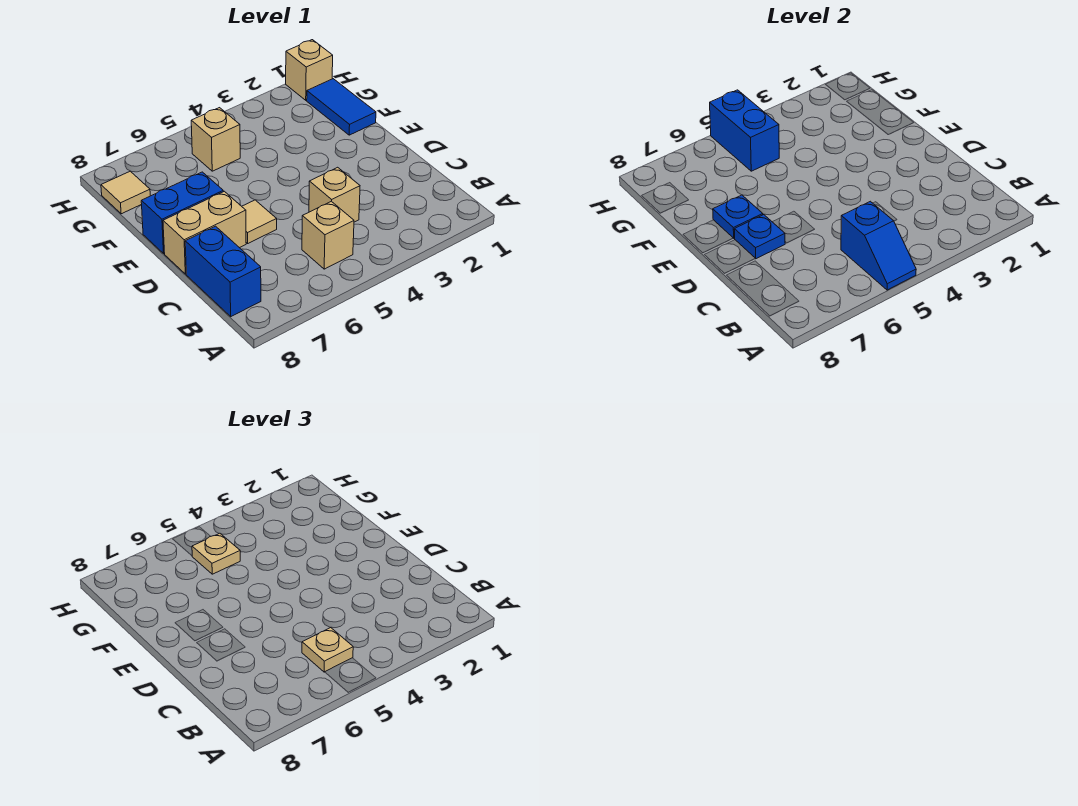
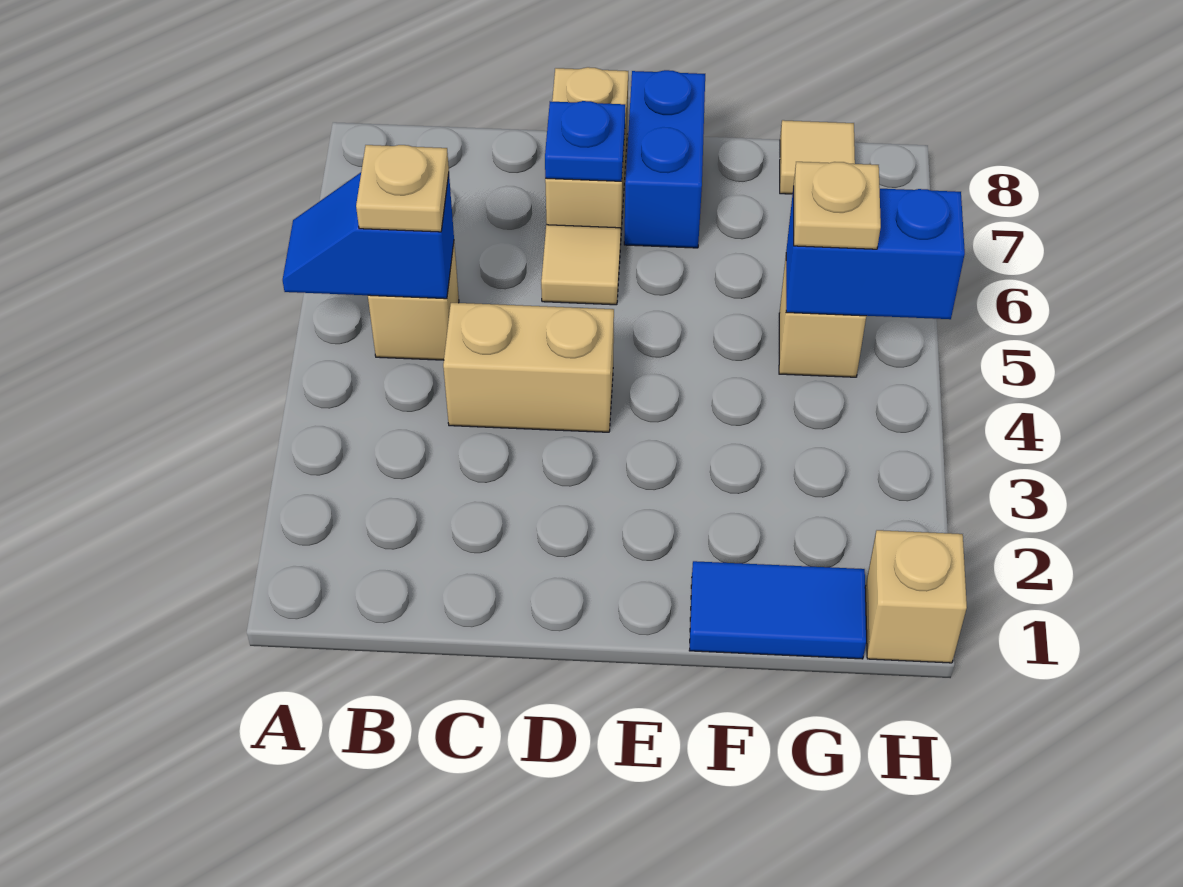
blue 1x2 brick [185,226,261,316] -> none
tan 1x1 brick [309,167,360,222] -> tan 1x2 brick [443,303,614,432]
blue 1x1 plate [713,195,763,238] -> none

